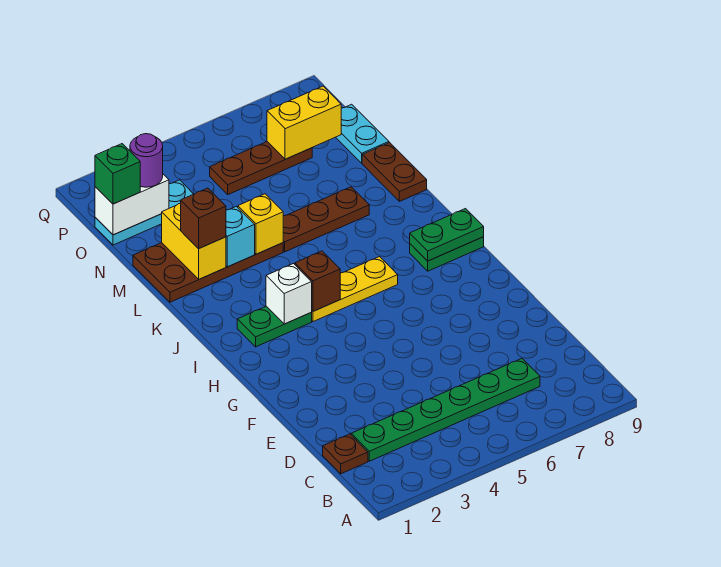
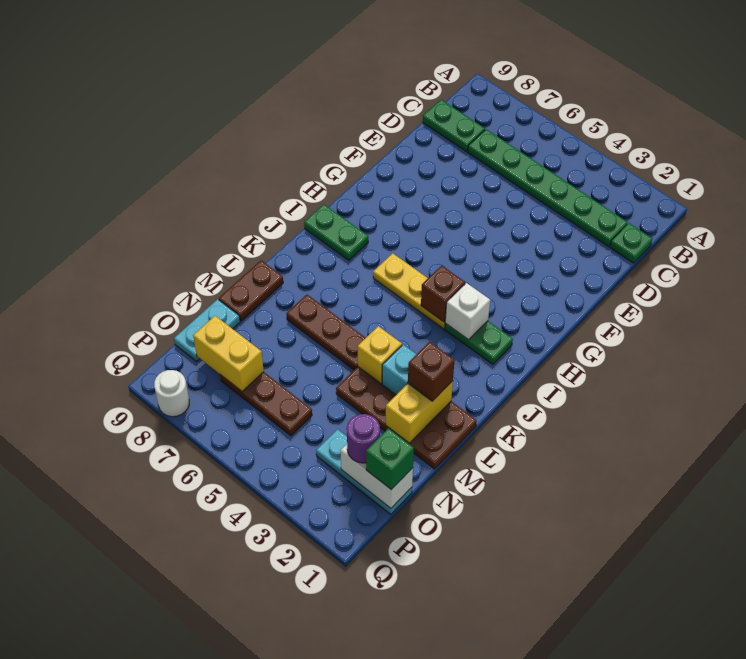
brown 1x1 plate [323,434,368,474] -> green 1x1 plate [610,223,652,263]
green 1x2 plate [410,209,484,261] -> green 1x2 plate moved to [423,100,485,152]
none -> white 1x1 round brick [154,370,189,417]

